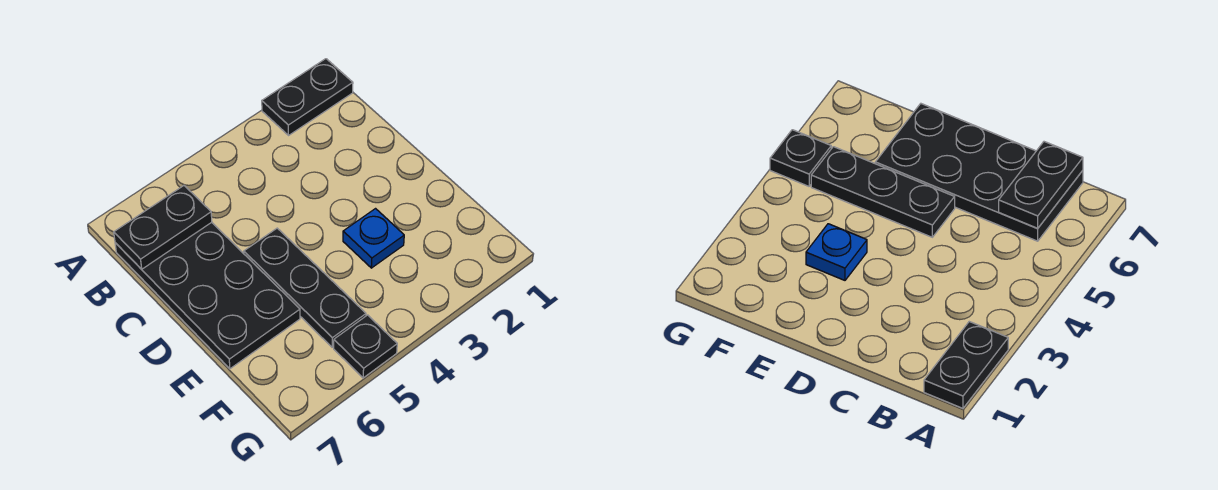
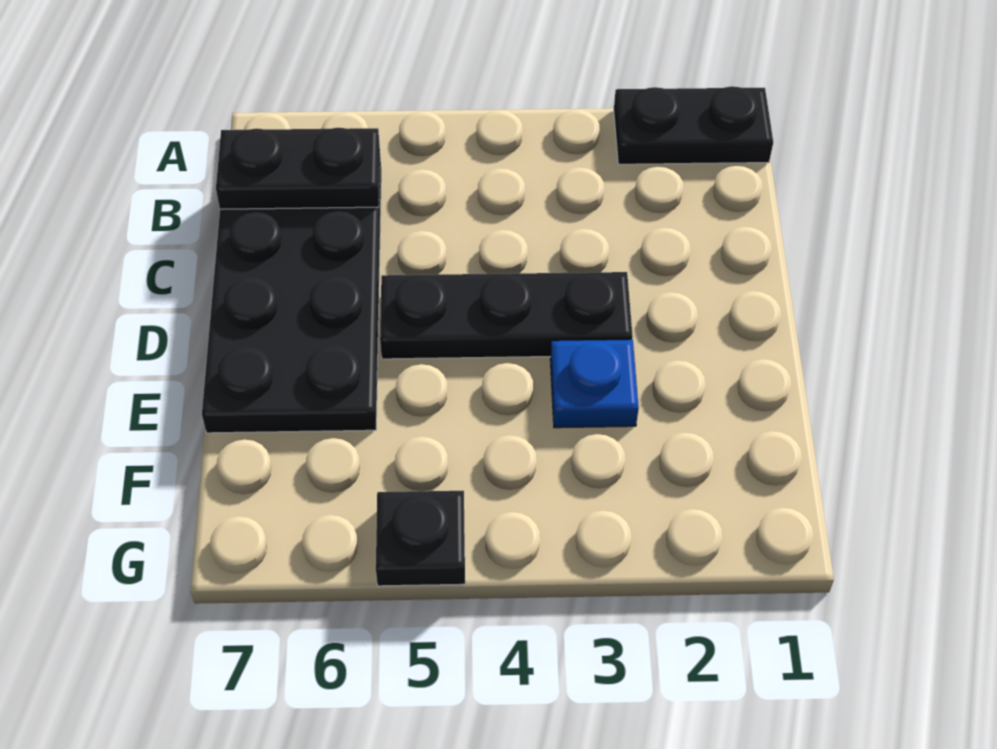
black 1x3 plate [244,228,366,347] -> black 1x3 plate turned to [380,272,633,359]

